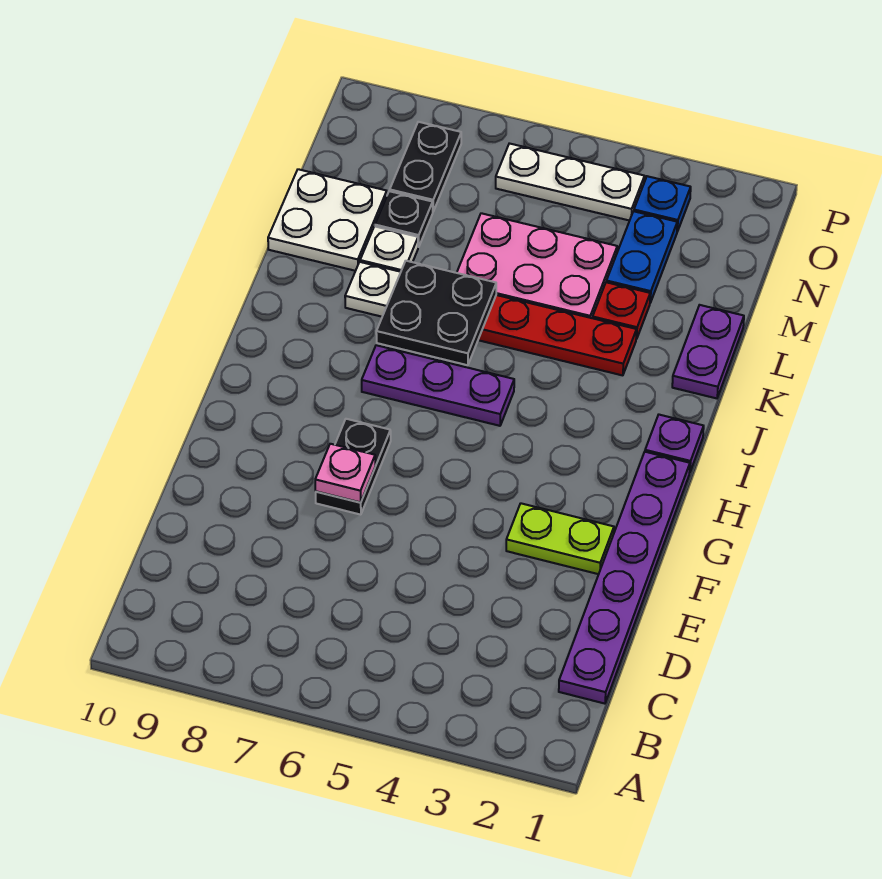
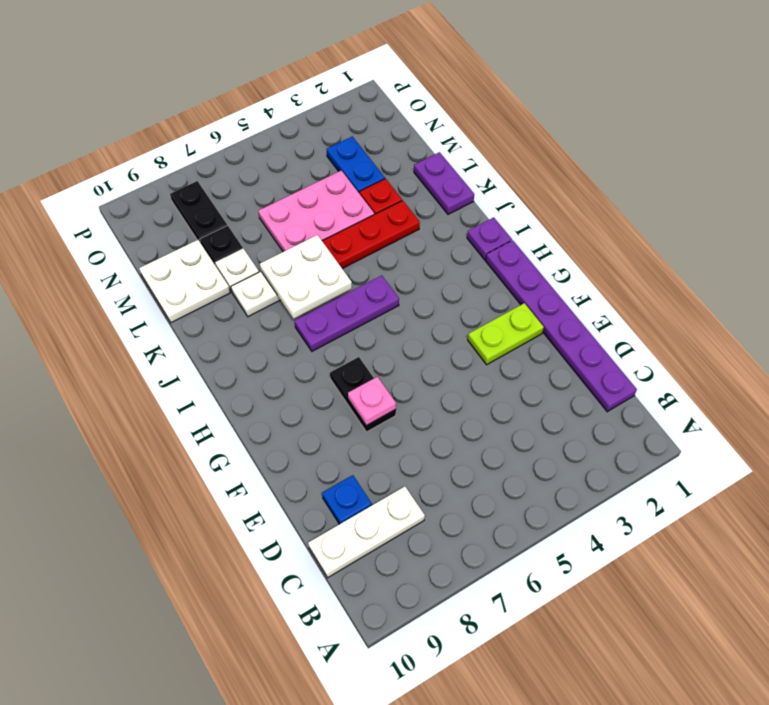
black 2x2 plate [376,261,496,365] -> white 2x2 plate [260,235,352,319]
blue 1x1 plate [634,176,691,232] -> blue 1x1 plate moved to [322,475,372,524]
white 1x3 plate [496,143,645,221] -> white 1x3 plate moved to [308,487,425,578]

